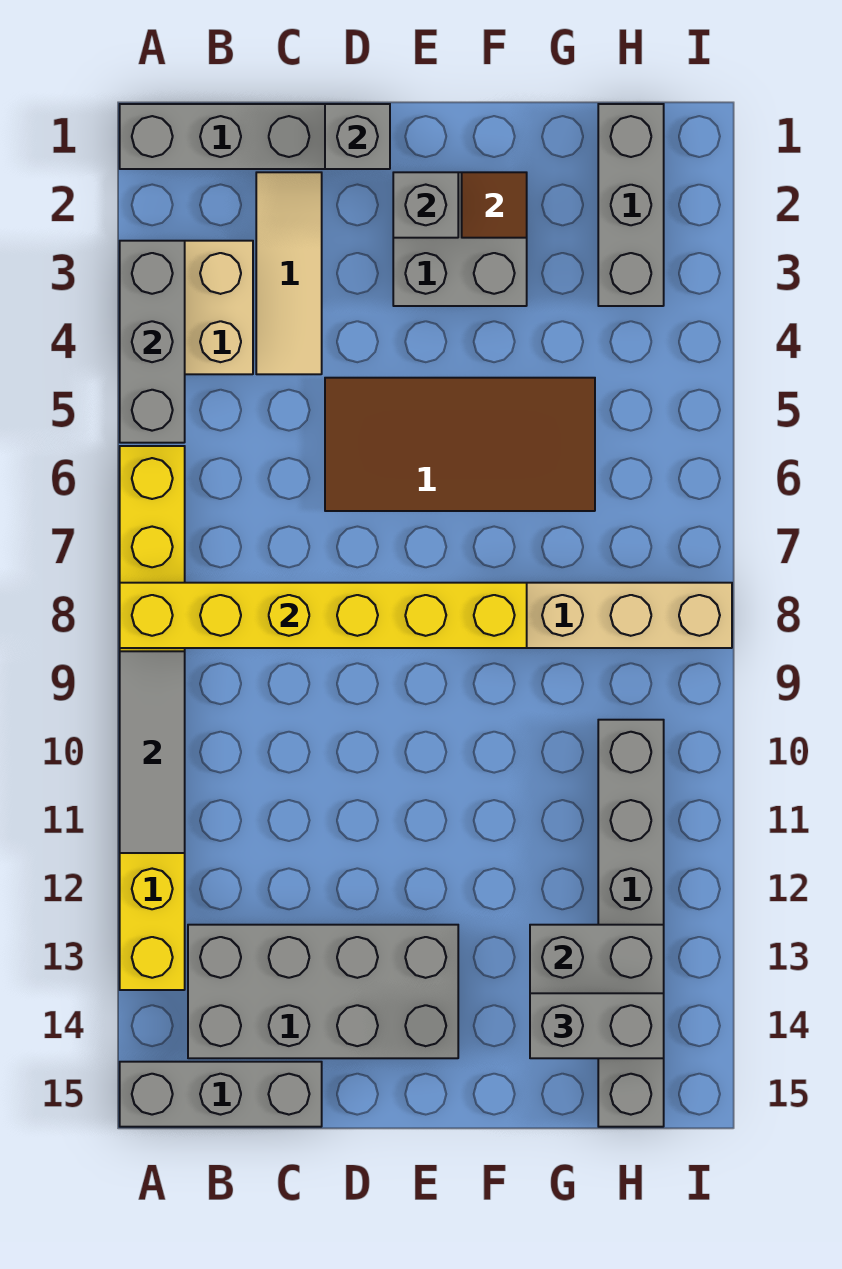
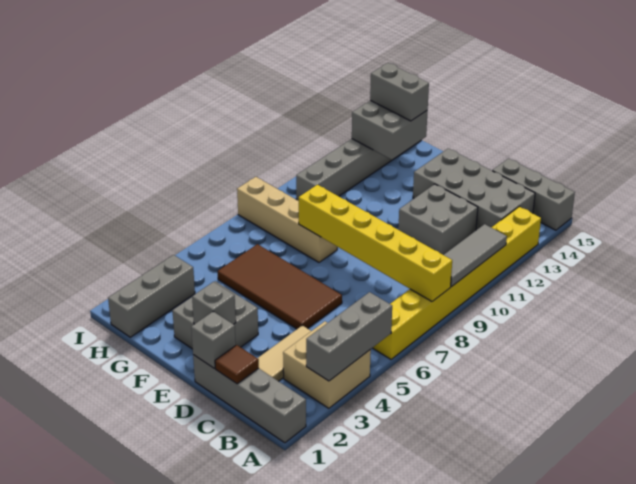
none -> grey 2x2 brick [398,184,478,255]
brown 1x1 tile [462,172,527,238] -> brown 1x1 tile moved to [215,345,259,384]

